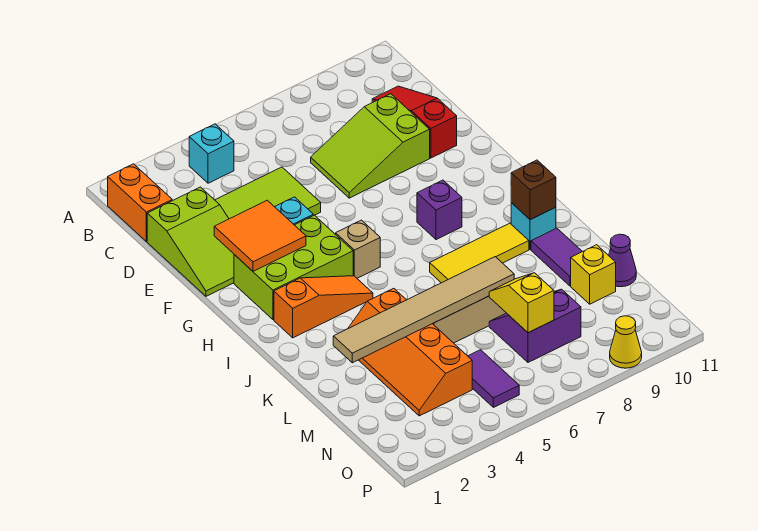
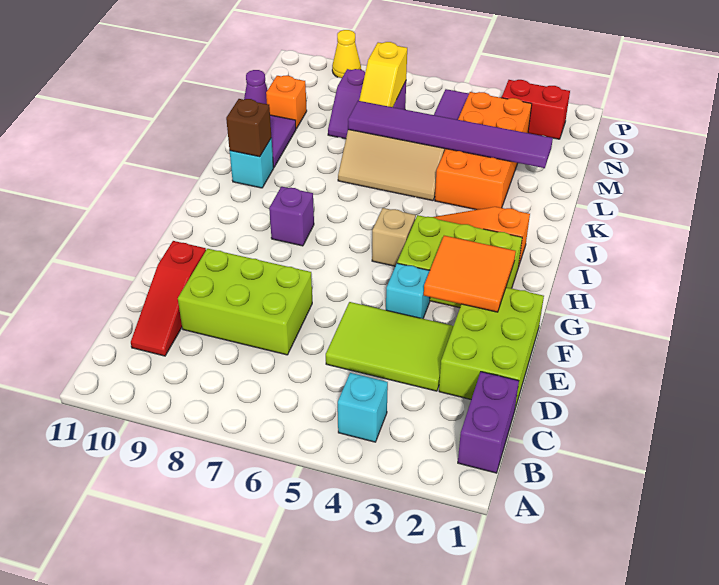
orange 1x2 brick [108,164,172,242] -> purple 1x2 brick [458,372,519,473]
lime 2x3 slope [147,187,234,296] -> lime 2x3 brick [439,287,544,408]
lime 2x3 slope [311,94,430,198] -> lime 2x3 brick [178,249,312,355]
yellow 1x3 tile [430,223,529,283] -> none
orange 2x4 slope [348,288,472,416] -> orange 2x4 brick [435,92,532,210]
tan 1x6 tile [333,257,514,363] -> purple 1x6 tile [348,101,553,168]
yellow 1x1 brick [571,245,616,304] -> orange 1x1 brick [266,76,307,129]
none -> red 1x2 brick [502,80,570,139]

